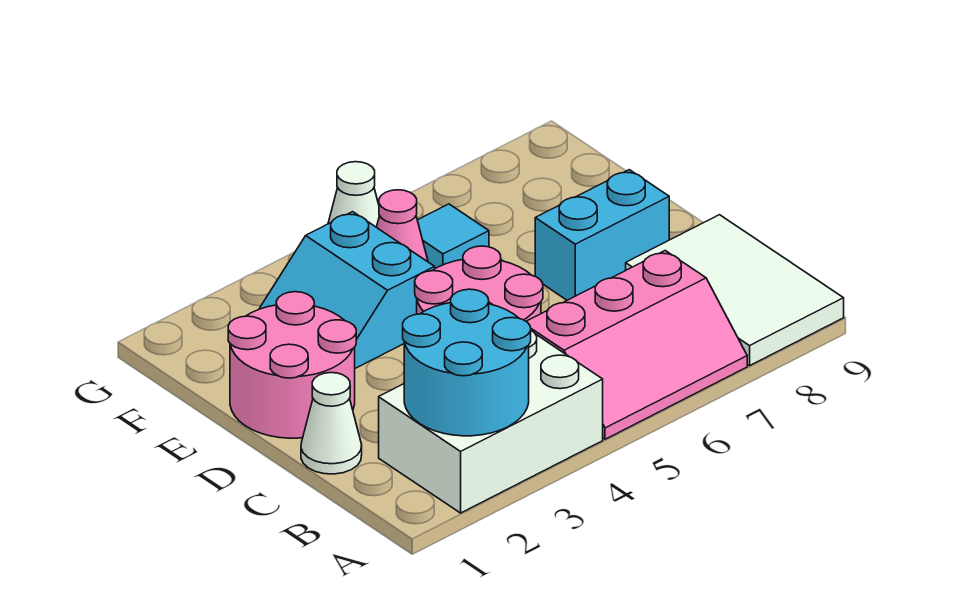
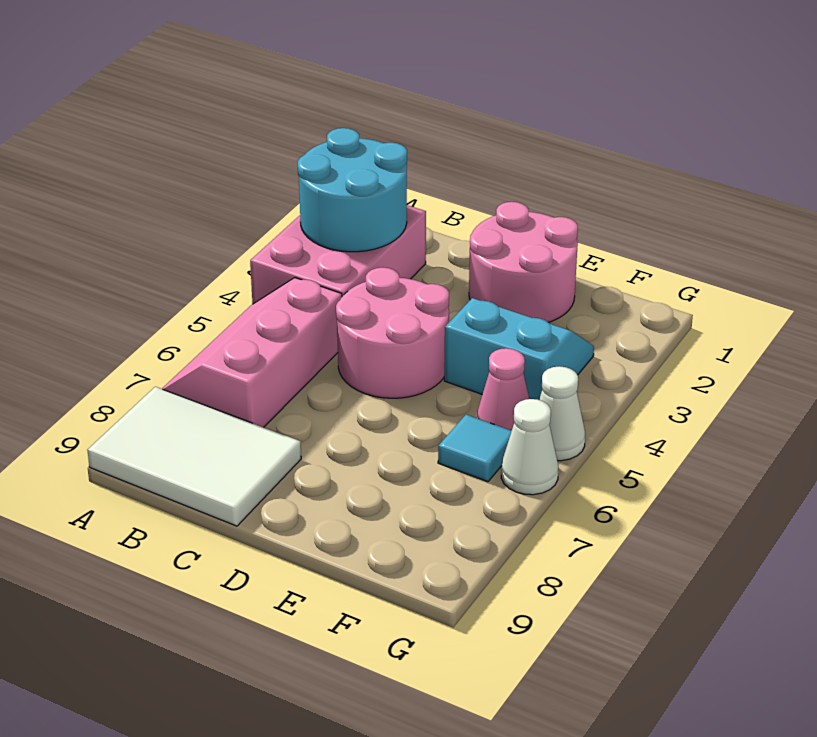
white 2x3 brick [379,331,603,513] -> pink 2x3 brick [250,205,426,304]
white 1x1 cone [301,373,362,474] -> white 1x1 cone moved to [501,399,558,495]
cyan 1x2 brick [535,170,669,300] -> none

